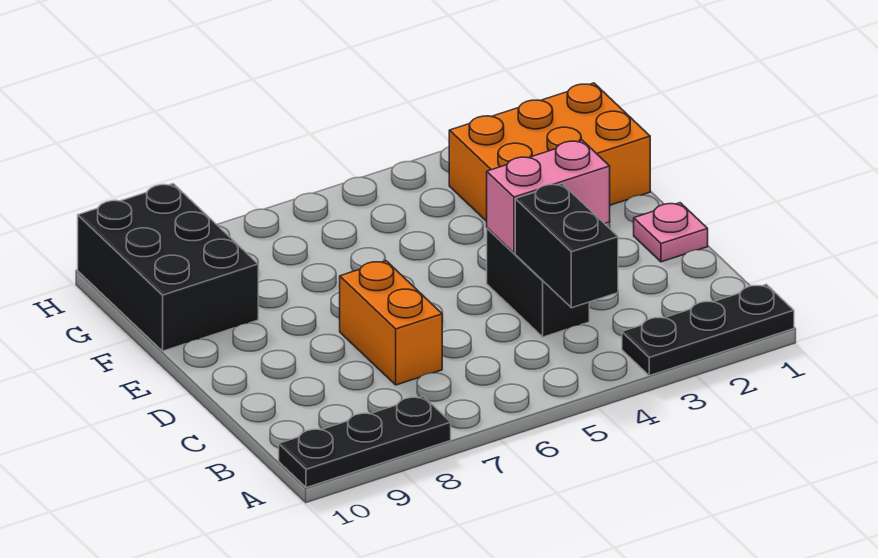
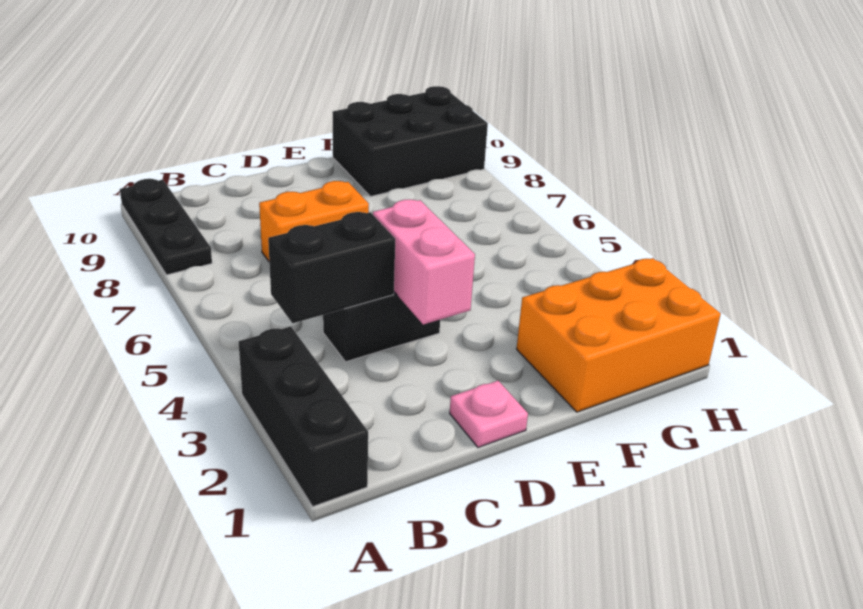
black 1x3 plate [622,284,794,376] -> black 1x3 brick [239,326,368,506]
orange 2x3 brick [449,83,650,221] -> orange 2x3 brick turned to [517,258,721,412]

